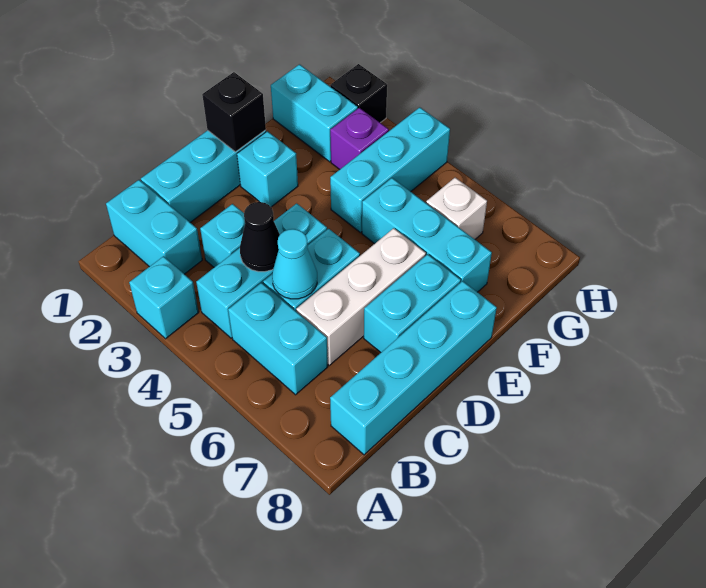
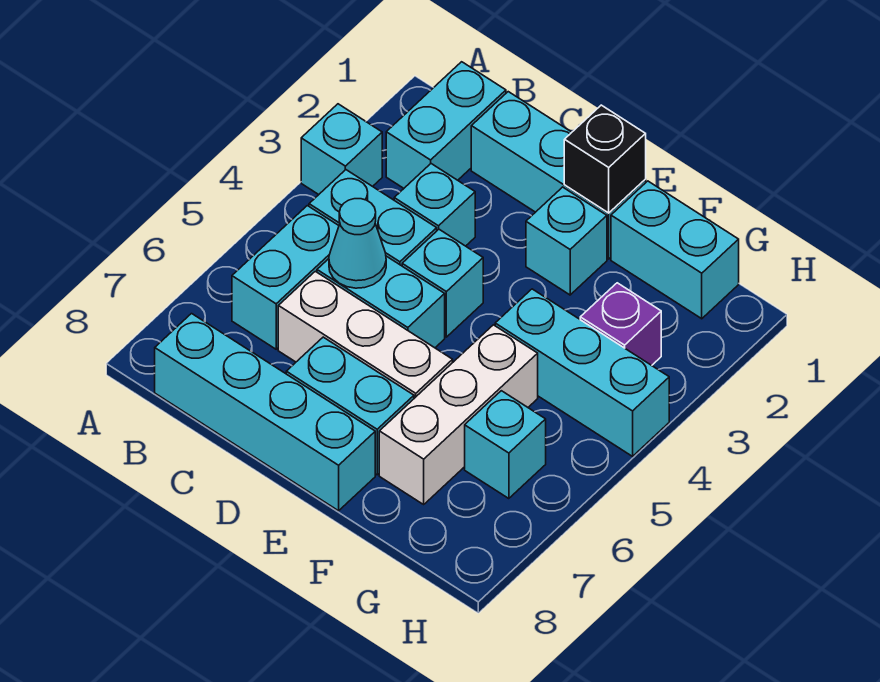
black 1x1 cone [240,202,280,272] -> none
cyan 1x3 brick [362,178,492,292] -> white 1x3 brick [379,325,538,504]
cyan 1x2 brick [271,64,358,162] -> cyan 1x2 brick turned to [611,181,739,319]
white 1x1 brick [426,178,487,239] -> cyan 1x1 brick [465,391,546,499]
black 1x1 brick [330,64,387,123] -> none

